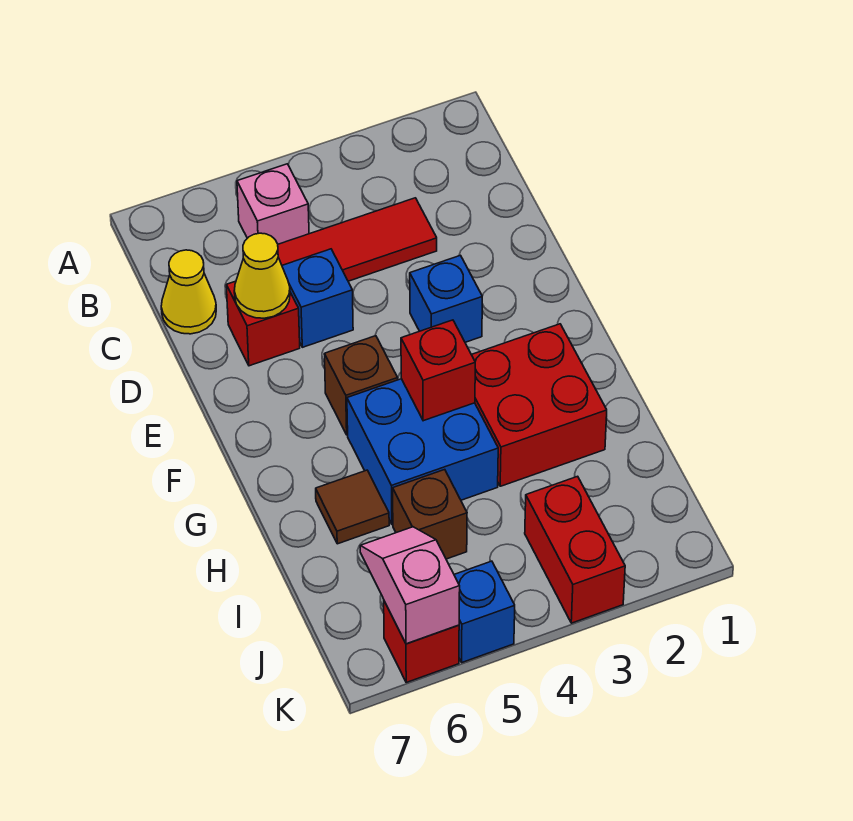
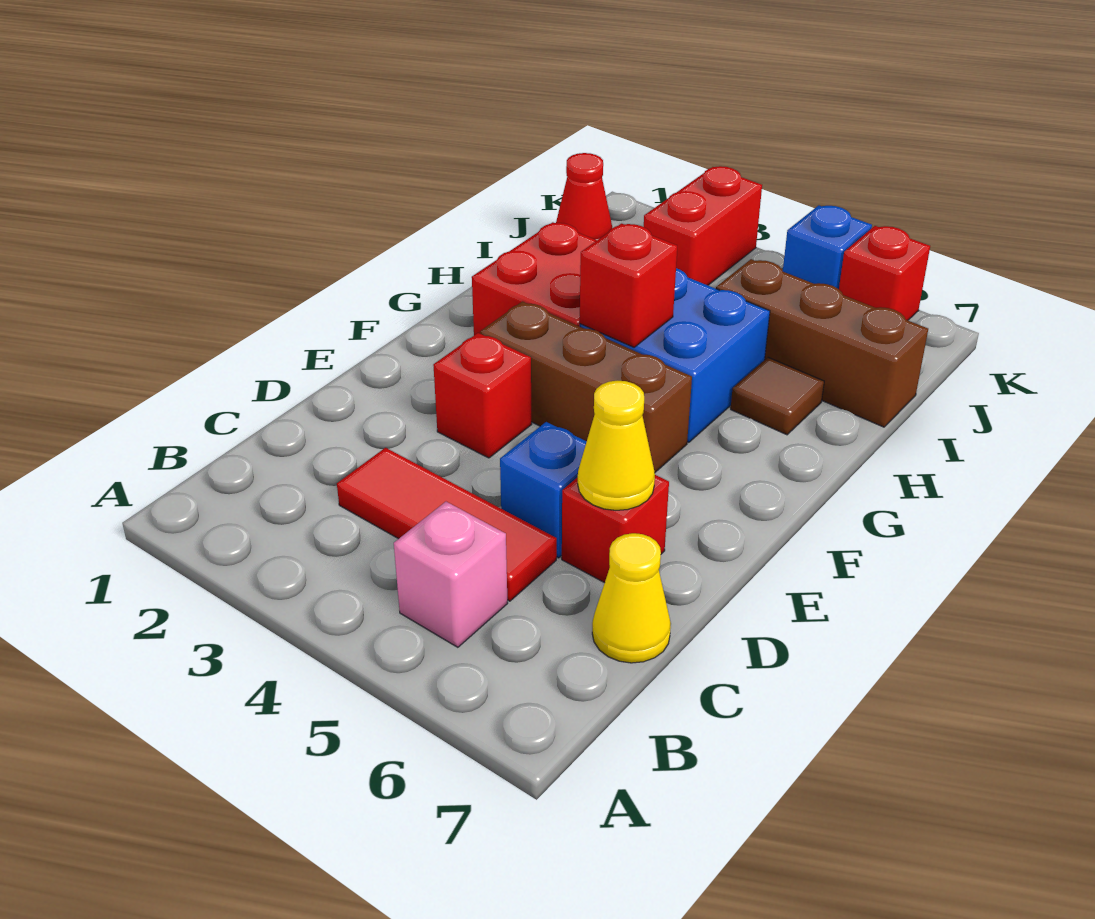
blue 1x1 brick [410,255,482,342] -> red 1x1 brick [433,333,532,458]
brown 1x1 brick [324,336,398,435] -> brown 1x3 brick [480,302,692,472]
brown 1x1 brick [393,470,467,559] -> brown 1x3 brick [716,259,928,427]
none -> red 1x1 cone [556,153,612,240]
pink 1x2 slope [360,527,460,644] -> none

